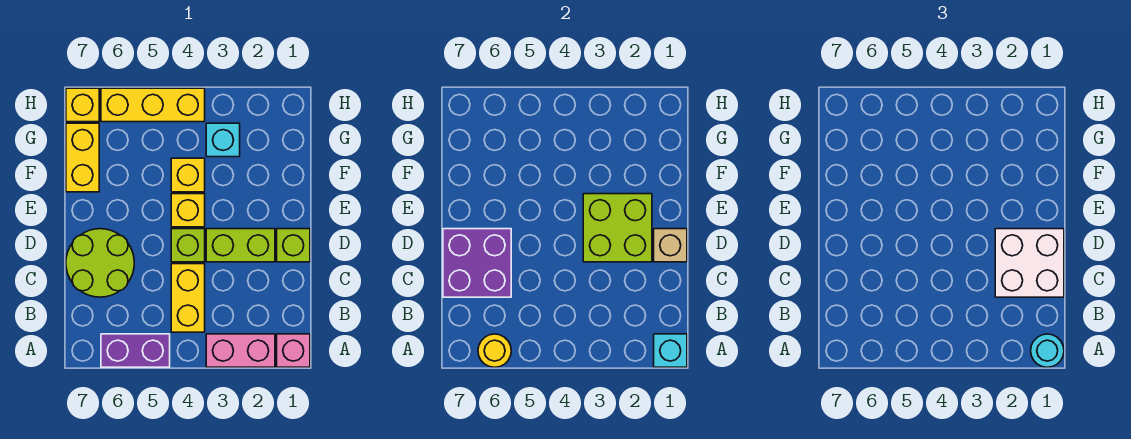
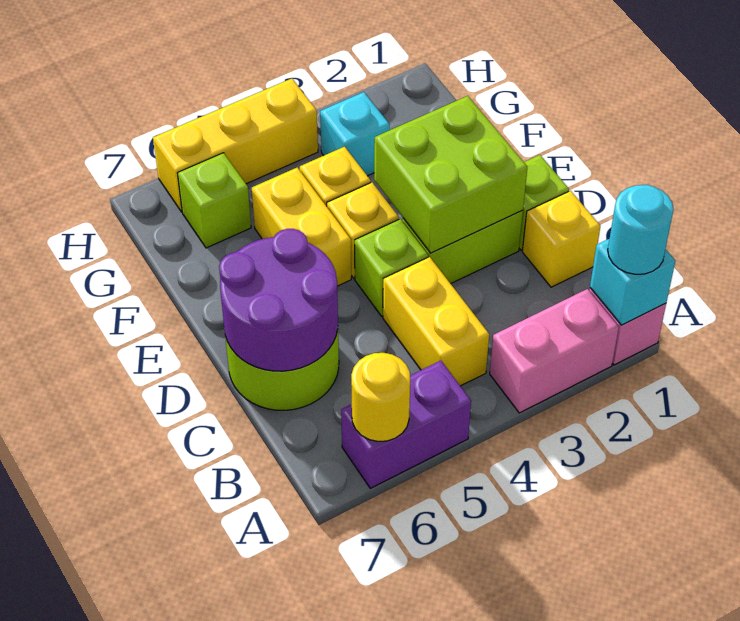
white 2x2 brick [995,229,1064,297] -> none
purple 2x2 brick [443,229,511,297] -> purple 2x2 round brick [219,229,338,371]
tan 1x1 brick [654,229,687,262] -> none
yellow 1x2 brick [66,123,99,192] -> yellow 1x2 brick moved to [252,168,351,286]
none -> lime 1x1 brick [177,153,251,248]
yellow 1x1 brick [66,88,99,122] -> yellow 1x1 brick moved to [522,191,600,287]

